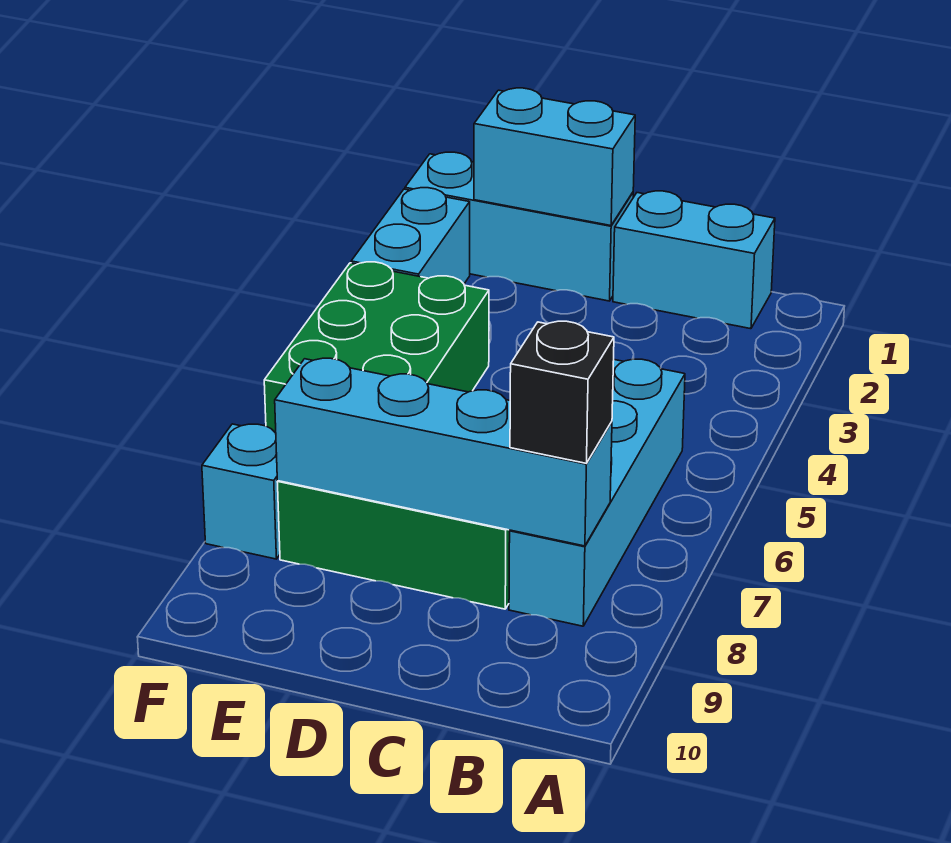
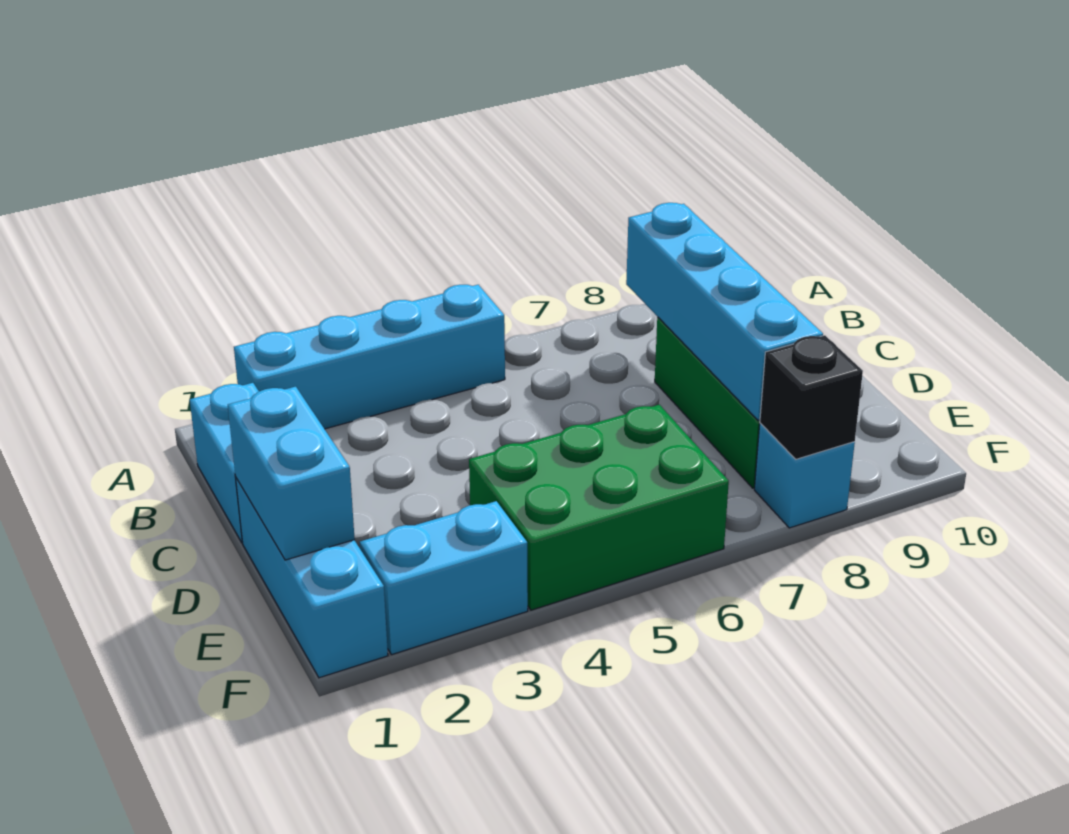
cyan 1x4 brick [509,359,685,626] -> cyan 1x4 brick moved to [234,285,505,429]
black 1x1 brick [510,321,614,463] -> black 1x1 brick moved to [760,335,863,459]

